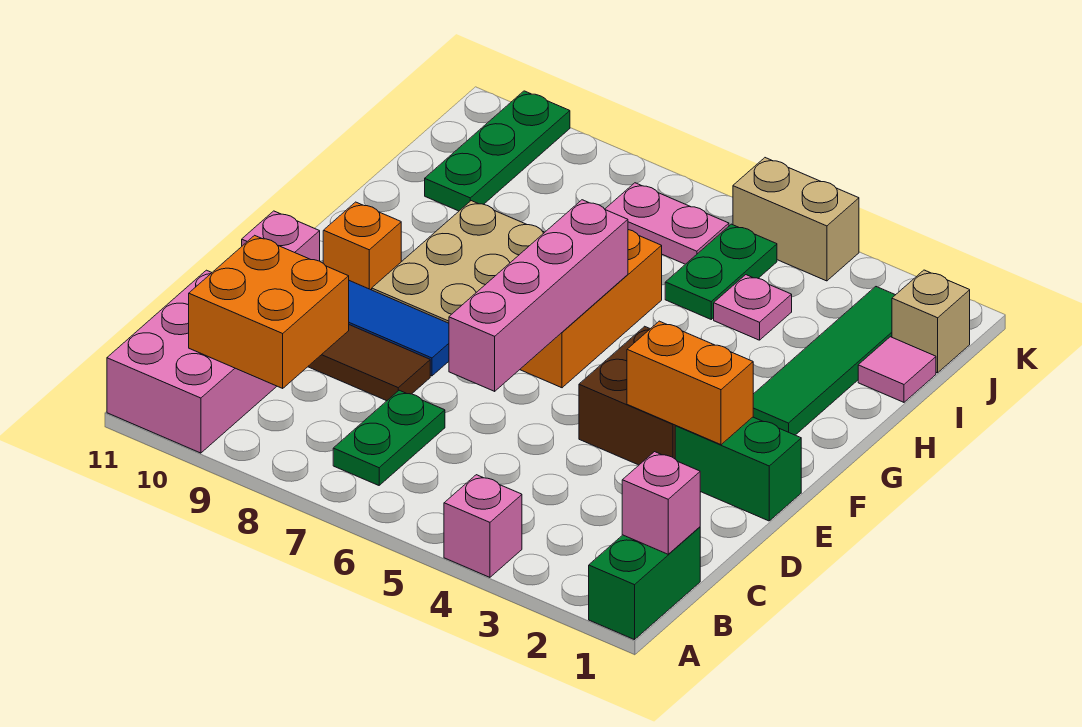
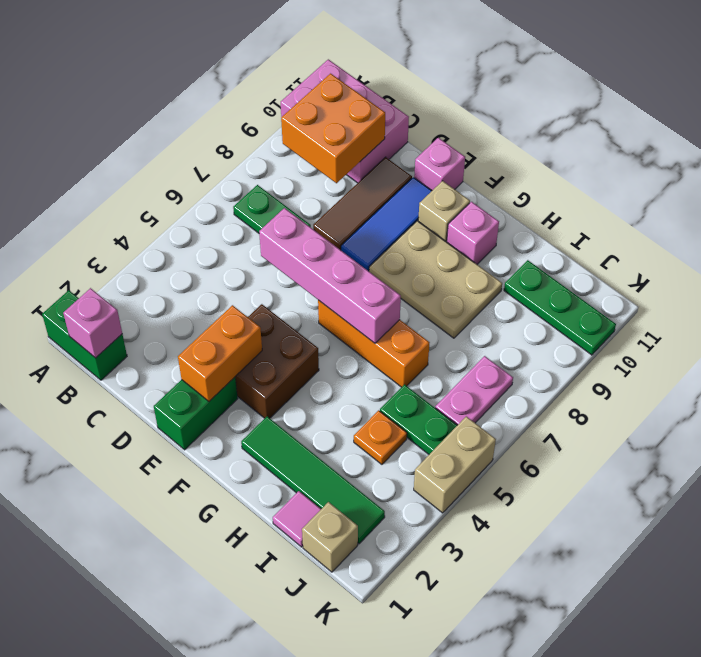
pink 1x1 brick [444,475,522,577] -> pink 1x1 brick moved to [447,202,499,264]
orange 1x1 brick [323,202,401,290] -> tan 1x1 brick [418,181,470,242]
pink 1x1 plate [714,275,792,340] -> orange 1x1 plate [354,410,407,464]

